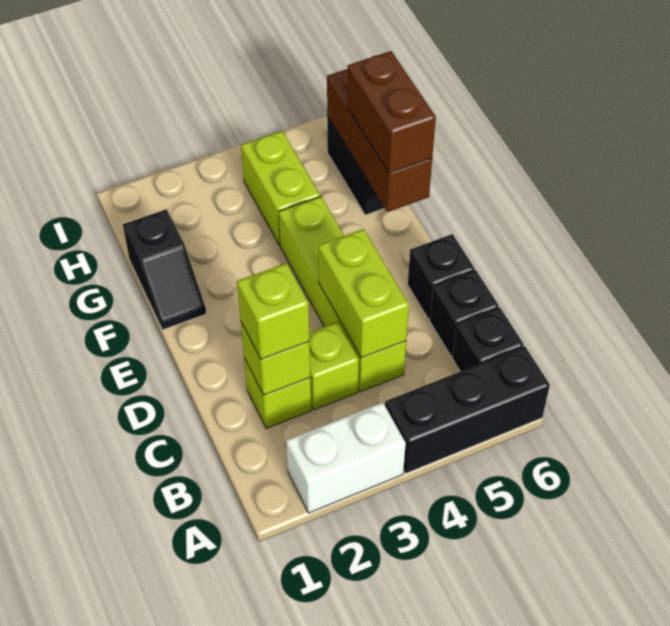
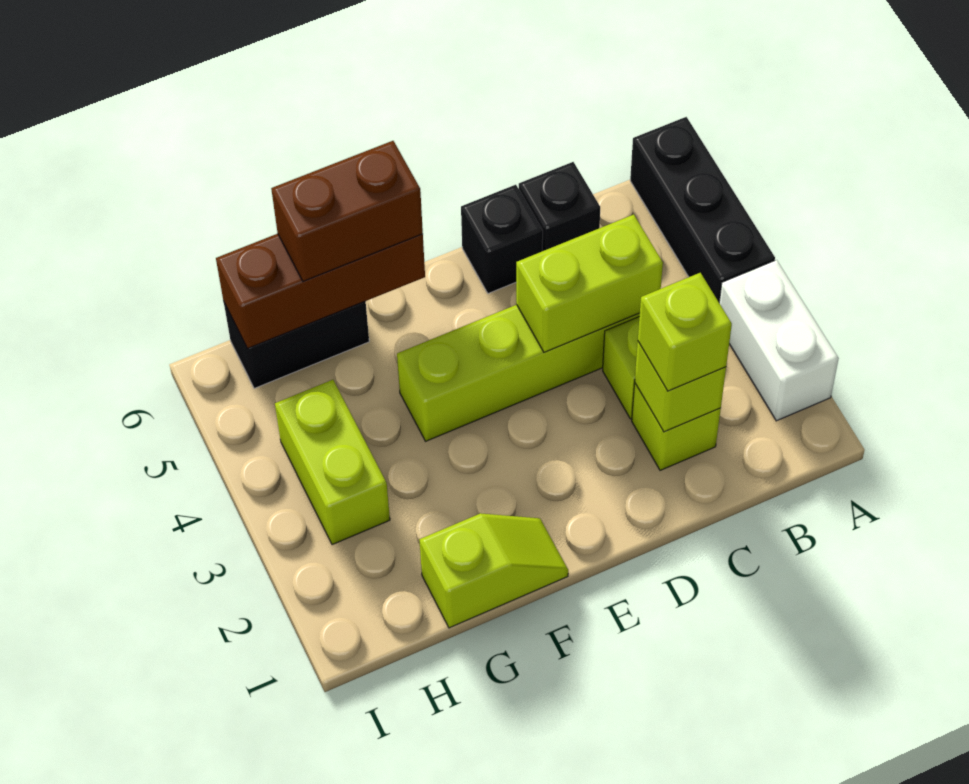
black 1x1 brick [452,308,524,372] -> none
black 1x2 slope [123,209,206,330] -> lime 1x2 slope [419,513,568,628]
lime 1x2 brick [241,131,320,246] -> lime 1x2 brick turned to [275,380,390,545]

